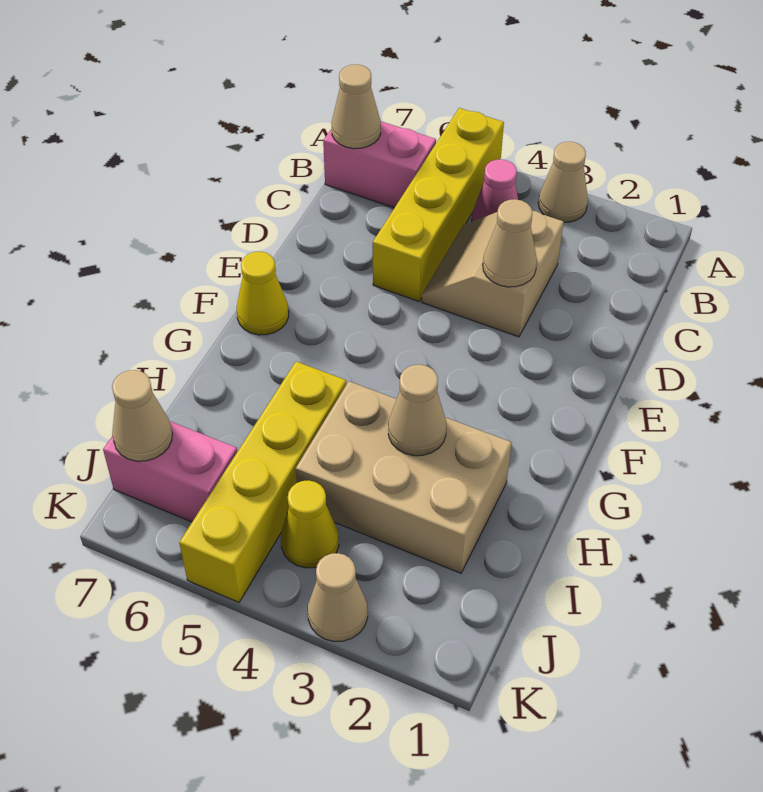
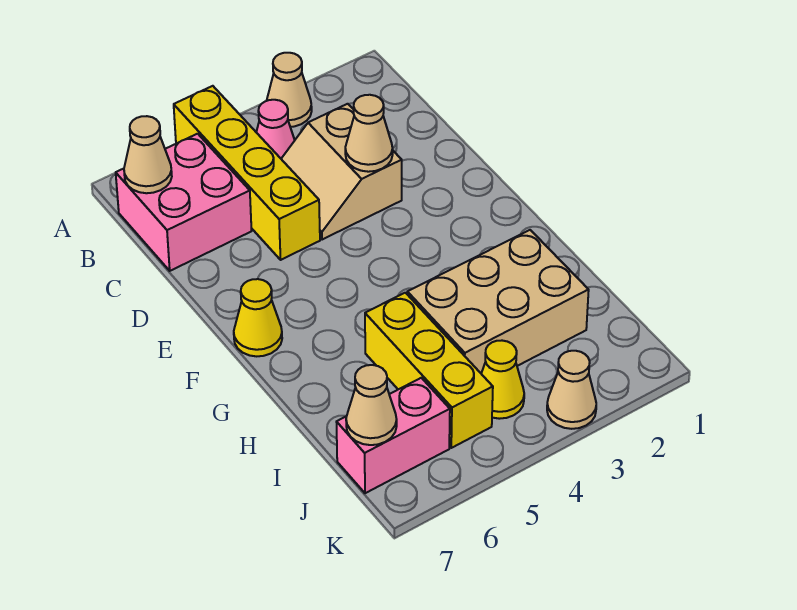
pink 1x2 brick [323,121,436,208] -> pink 2x2 brick [116,134,252,271]
tan 1x1 cone [388,365,446,456] -> none
yellow 1x4 brick [179,362,346,602] -> yellow 1x3 brick [365,293,493,448]

